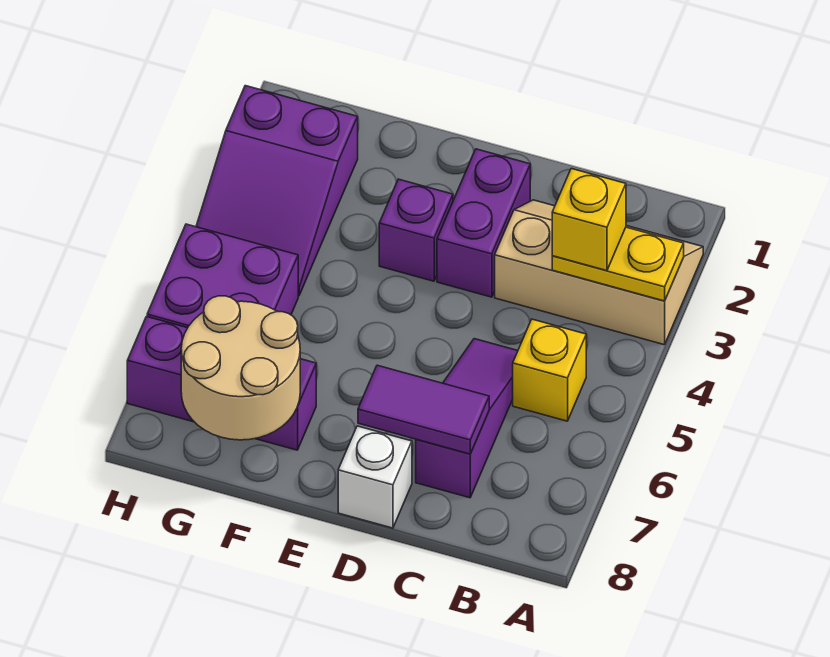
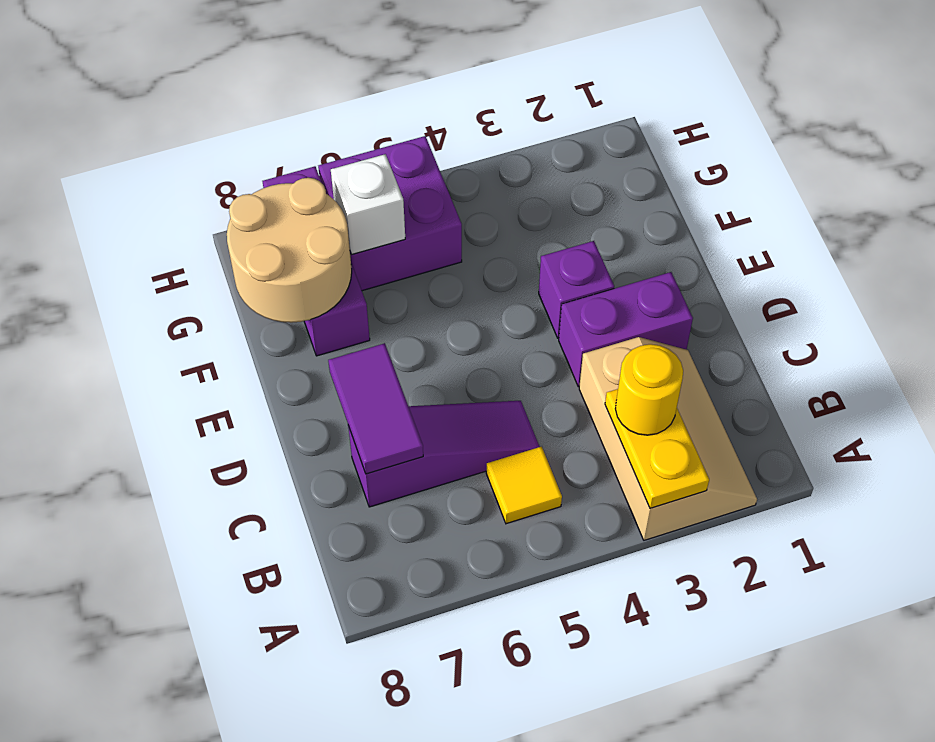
yellow 1x1 brick [552,169,626,271] -> yellow 1x1 round brick [615,344,683,435]
yellow 1x1 brick [513,319,586,421] -> yellow 1x1 tile [486,447,562,524]
white 1x1 brick [338,426,412,528] -> white 1x1 brick moved to [331,154,405,255]
purple 2x3 slope [196,86,358,296] -> none

